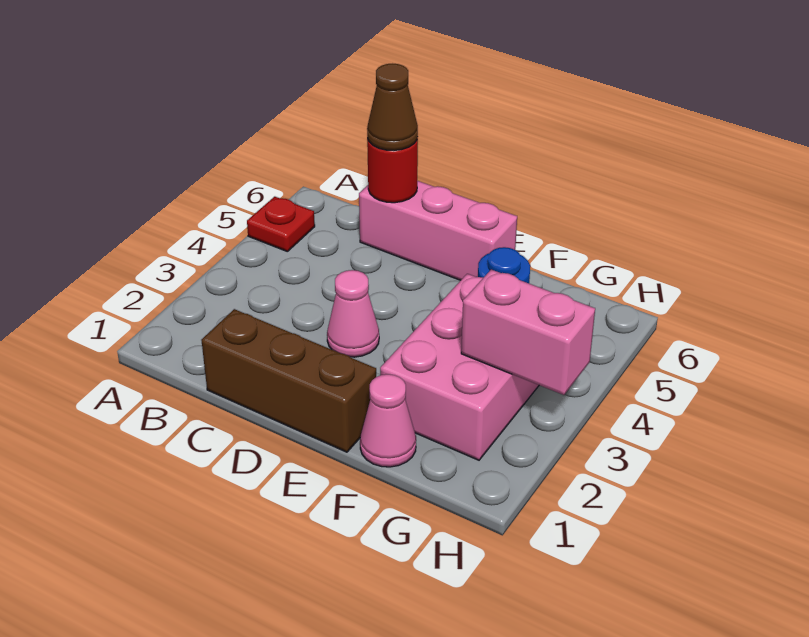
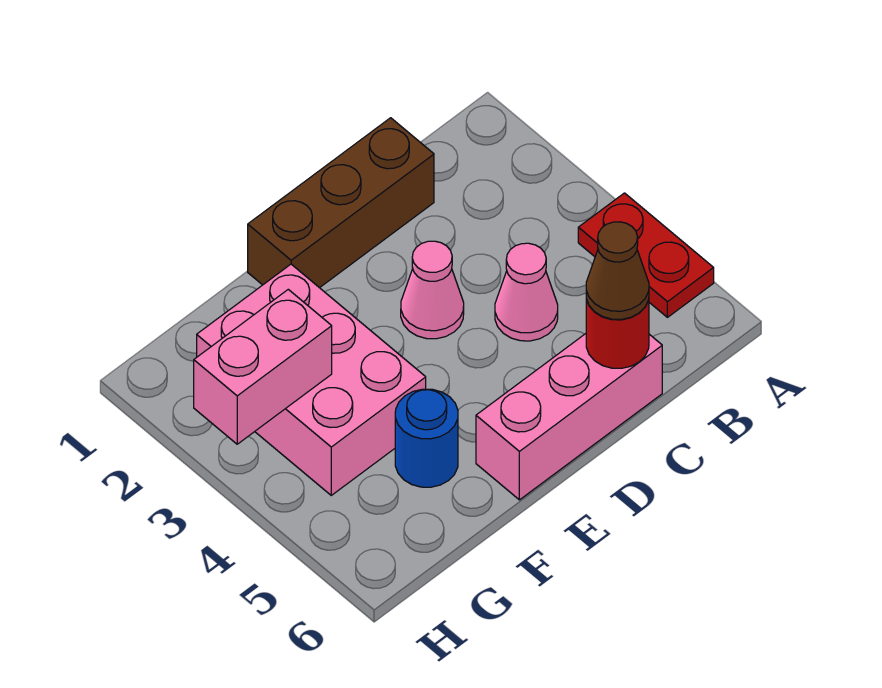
red 1x1 plate [247,197,315,252] -> red 1x2 plate [578,193,714,317]
pink 1x1 cone [360,374,416,467] -> pink 1x1 cone moved to [495,243,558,341]

